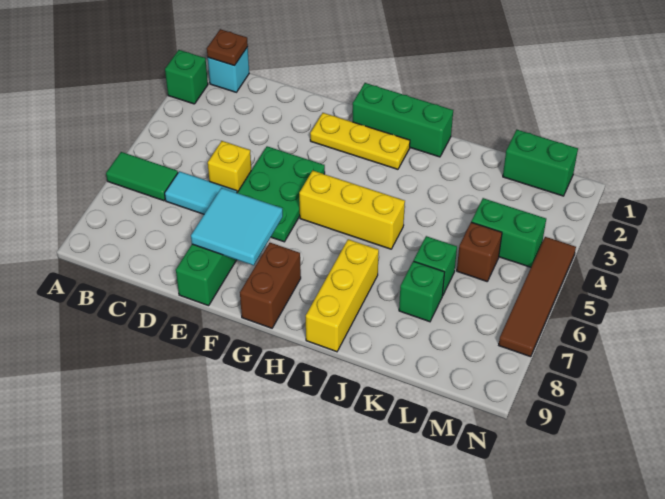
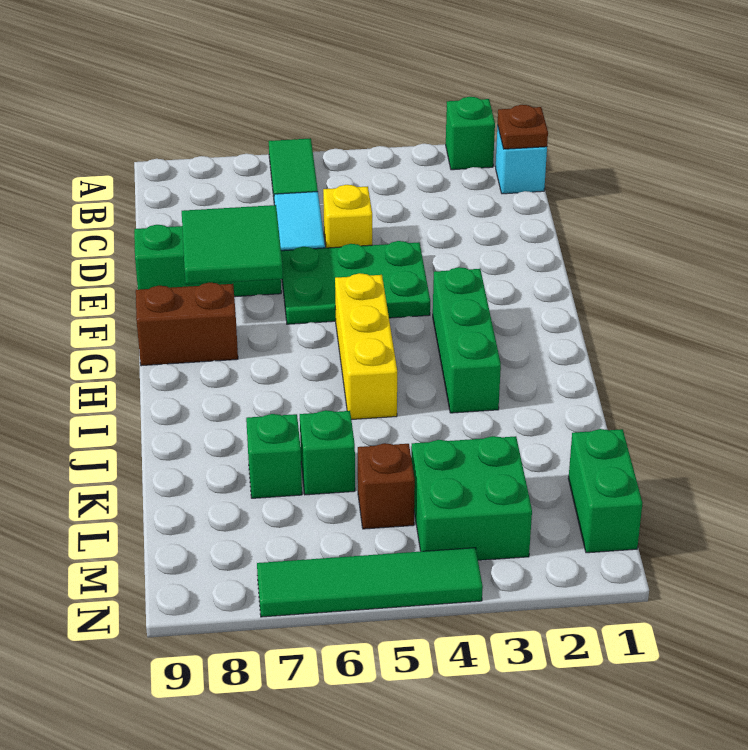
cyan 2x2 tile [191,188,283,265] -> green 2x2 tile [182,205,283,285]
yellow 1x3 plate [310,113,410,169] -> none
green 1x3 brick [353,83,453,157] -> green 1x3 brick moved to [433,267,501,413]
yellow 1x3 brick [306,239,379,352] -> none
green 1x2 brick [471,198,546,267] -> green 2x2 brick [411,436,532,560]
brown 1x4 tile [499,237,576,357] -> green 1x4 tile [257,548,483,617]

